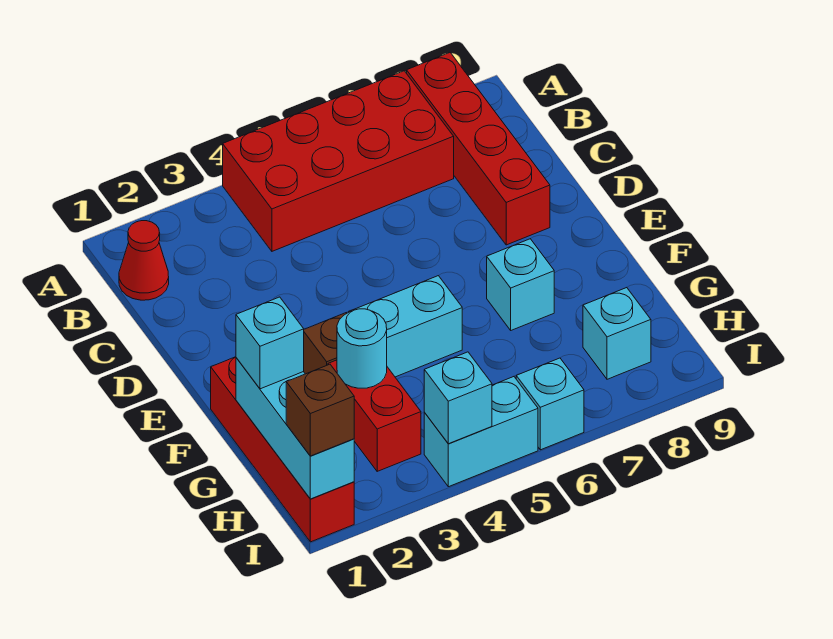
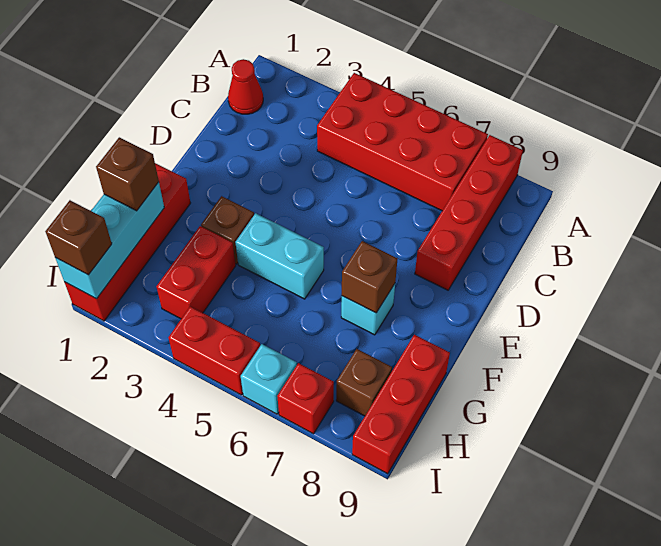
none -> brown 1x1 brick [342,241,398,313]
cyan 1x1 brick [236,297,304,389] -> brown 1x1 brick [96,137,159,211]
cyan 1x1 round brick [337,309,387,388] -> none
none -> red 1x3 brick [352,335,450,474]
cyan 1x1 brick [583,288,651,379] -> brown 1x1 brick [336,349,392,416]
cyan 1x2 brick [424,377,538,487] -> red 1x2 brick [168,306,260,395]
cyan 1x1 brick [424,352,492,444] -> none
none -> red 1x1 brick [277,363,334,434]

